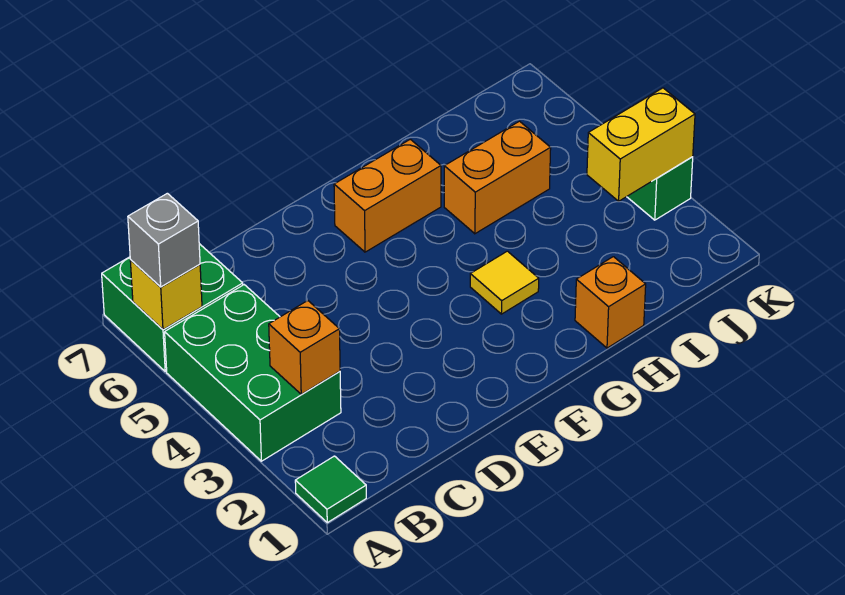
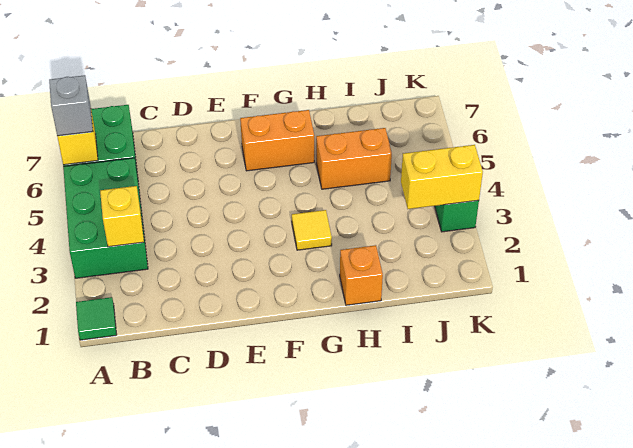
orange 1x1 brick [269,301,340,394] -> yellow 1x1 brick [100,186,144,247]

